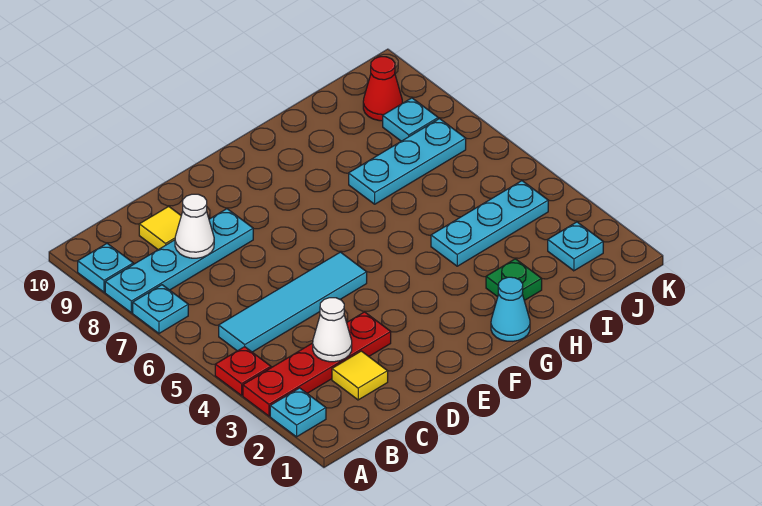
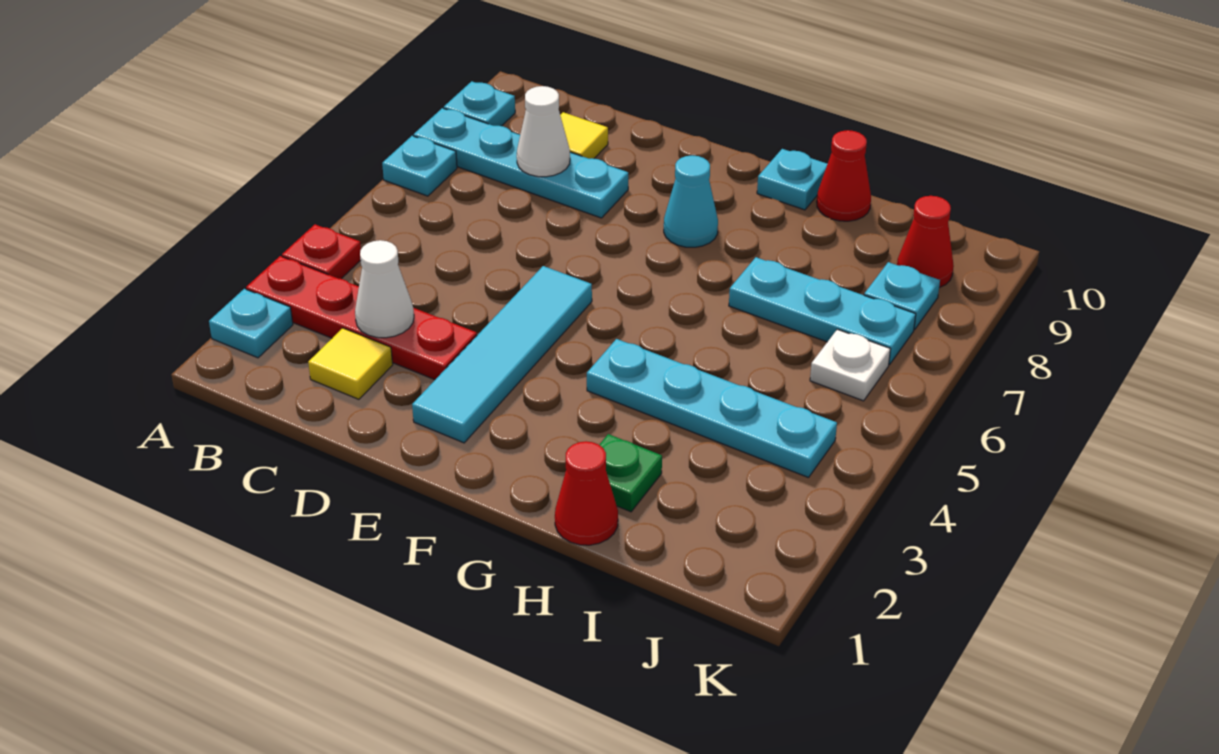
cyan 1x4 tile [219,252,367,352] -> cyan 1x4 tile turned to [412,266,592,443]
cyan 1x1 cone [491,277,530,341] -> cyan 1x1 cone moved to [664,155,718,247]
none -> red 1x1 cone [555,441,618,545]
cyan 1x3 plate [431,181,548,266] -> cyan 1x4 plate [587,339,837,478]
none -> red 1x1 cone [817,130,871,221]
cyan 1x1 plate [548,222,603,271] -> cyan 1x1 plate moved to [757,149,827,210]
none -> white 1x1 plate [810,329,890,401]

